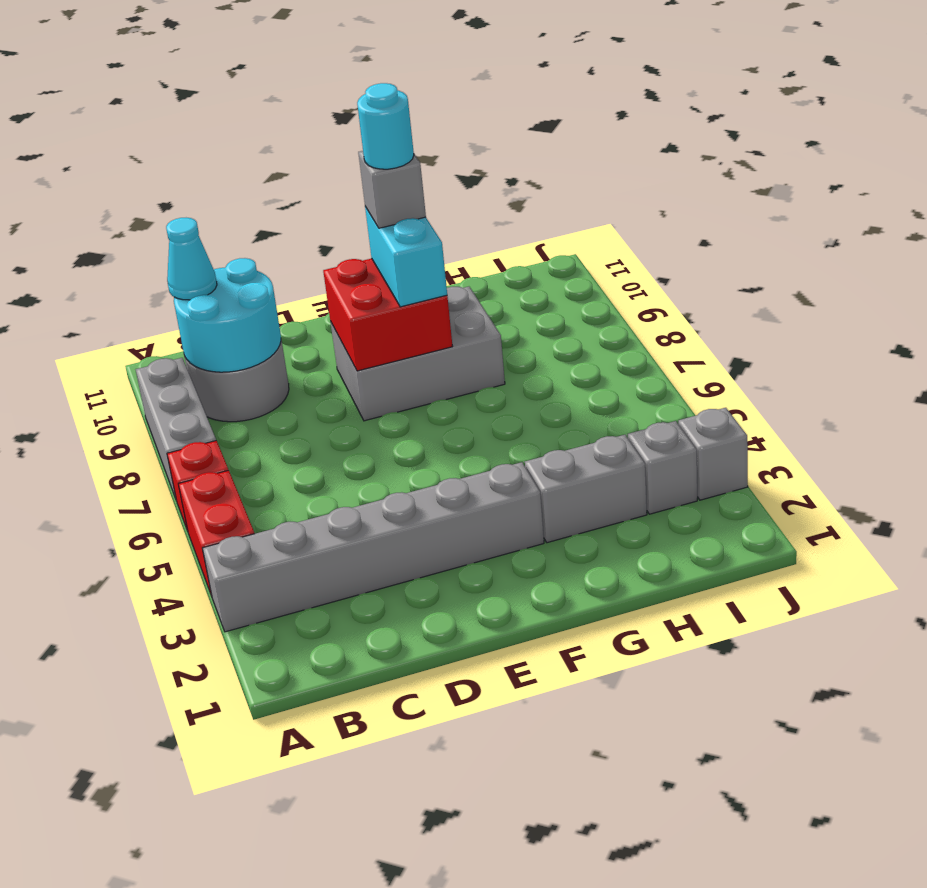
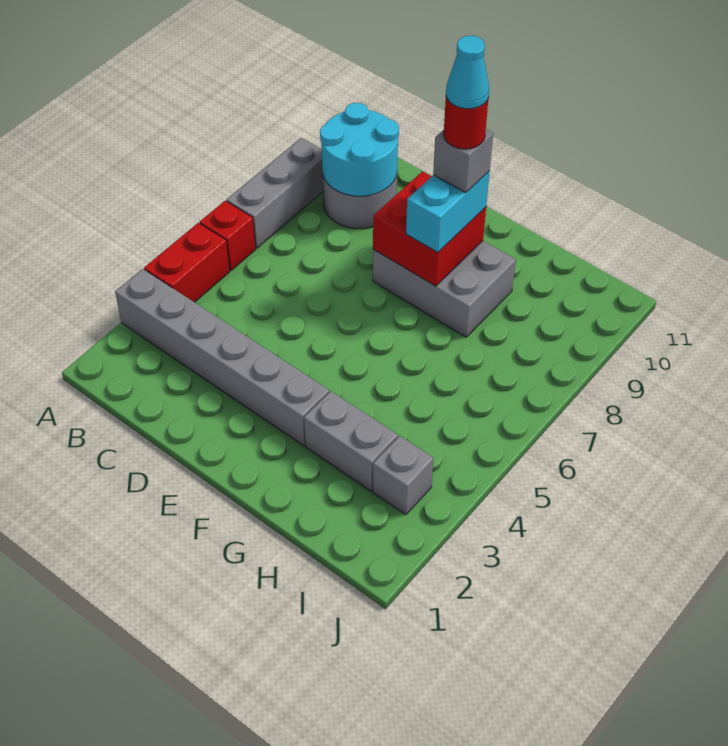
cyan 1x1 cone [166,218,217,300] -> cyan 1x1 cone moved to [446,36,489,109]
cyan 1x1 round brick [357,83,414,169] -> red 1x1 round brick [444,97,489,149]
grey 1x1 brick [678,408,748,500] -> none

